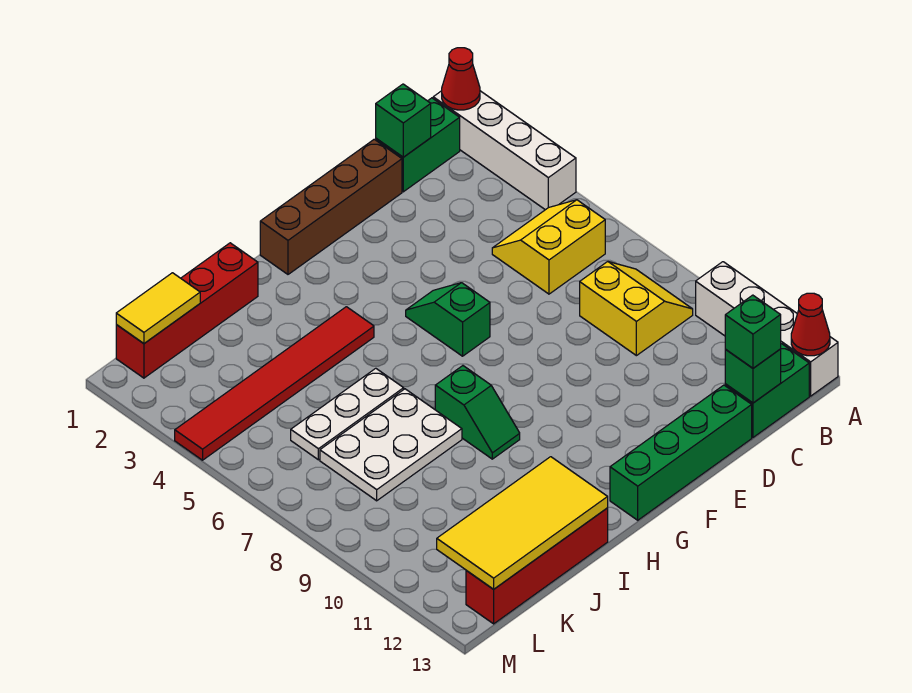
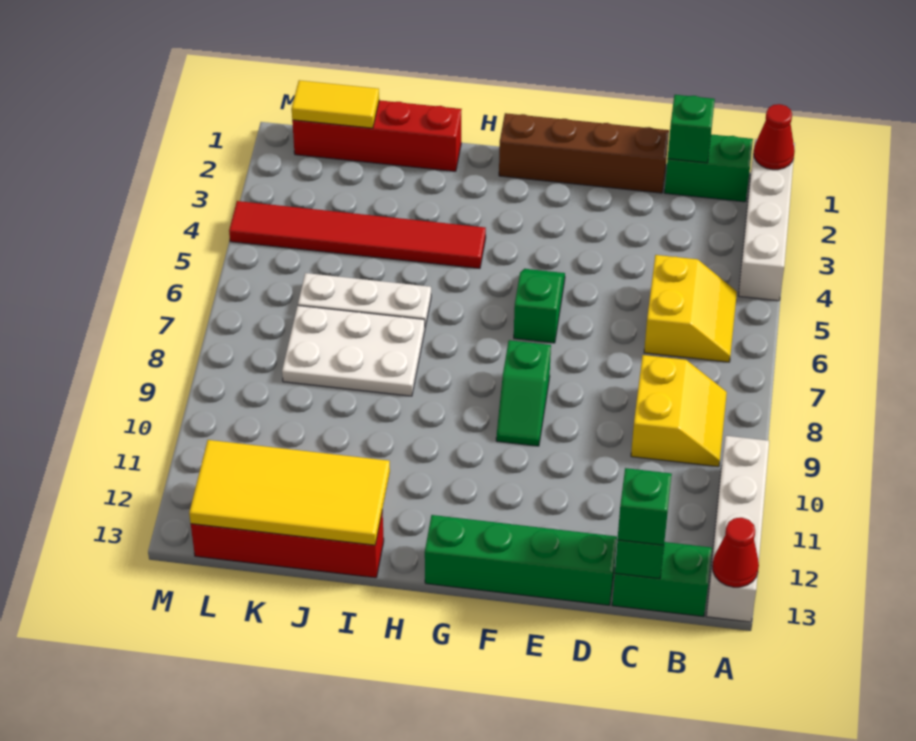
yellow 2x2 slope [492,200,605,294] -> yellow 2x2 slope turned to [644,255,737,362]
green 1x2 slope [435,366,520,459] -> green 1x2 slope moved to [496,340,551,446]

